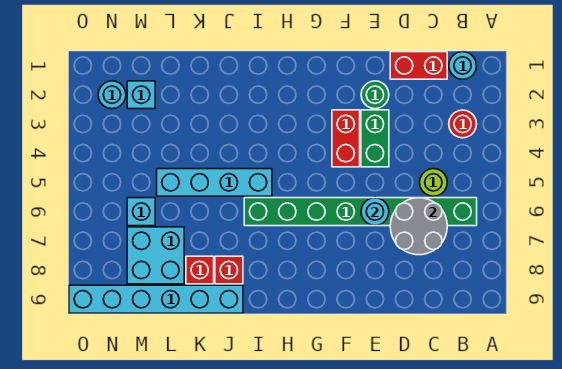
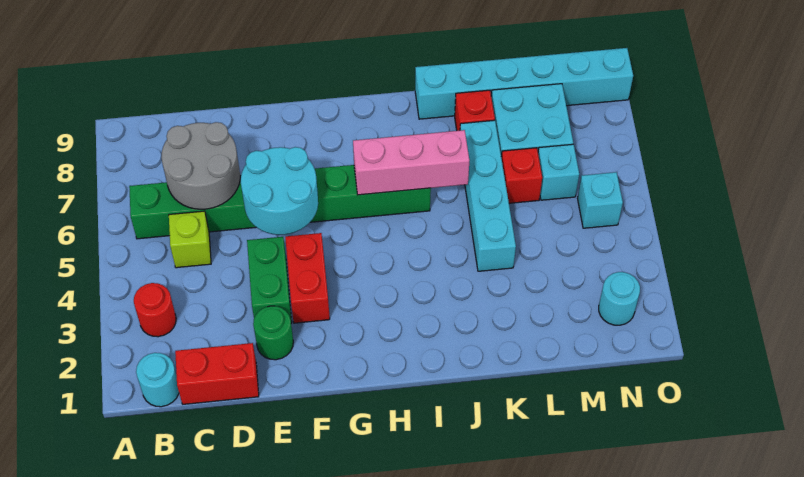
lime 1x1 round brick [420,169,447,196] -> lime 1x1 brick [169,211,211,268]
cyan 1x1 round brick [361,198,389,226] -> cyan 2x2 round brick [241,147,318,235]
none -> pink 1x3 brick [353,130,469,195]
cyan 1x4 brick [157,169,272,196] -> cyan 1x4 brick turned to [460,120,516,271]
red 1x1 brick [215,256,243,284] -> red 1x1 brick moved to [501,148,542,203]
cyan 1x1 brick [127,81,155,109] -> cyan 1x1 brick moved to [577,172,623,228]

